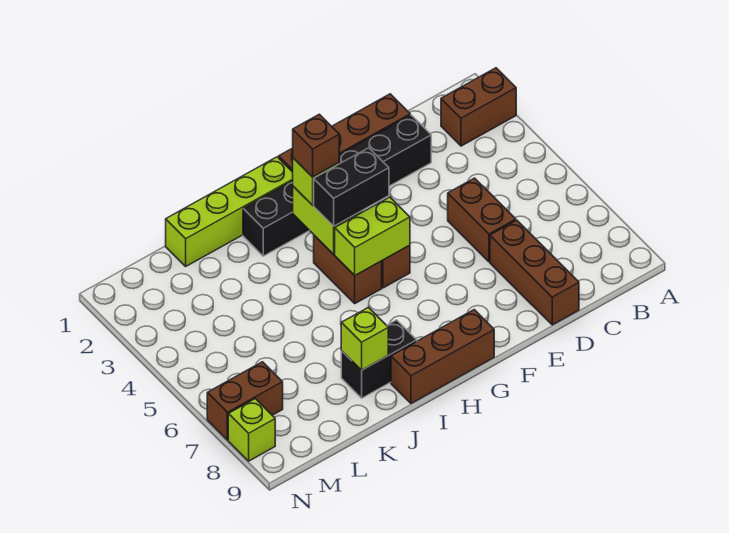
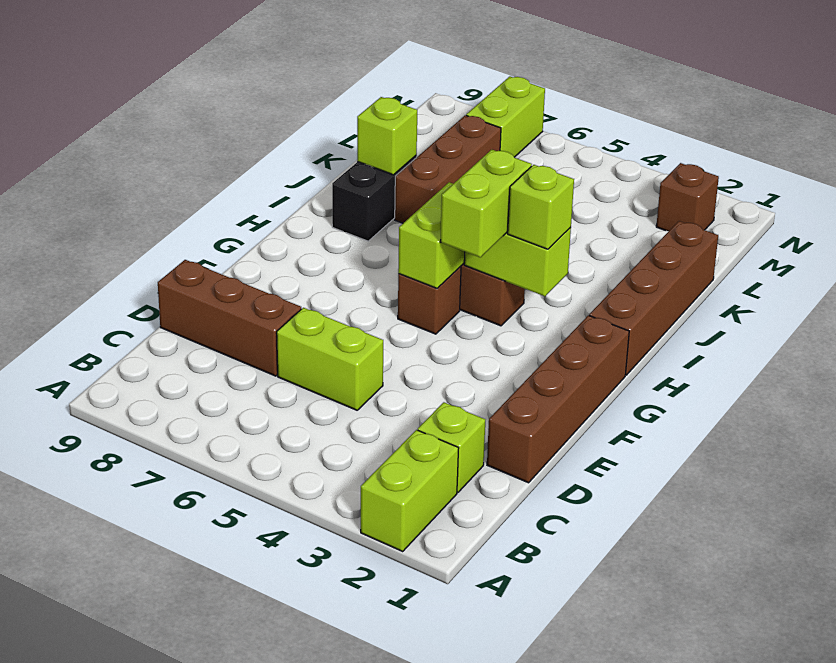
brown 1x2 brick [441,68,516,146] -> lime 1x2 brick [361,430,459,551]
black 1x6 brick [243,115,431,256] -> none
brown 1x2 brick [448,178,516,262] -> lime 1x2 brick [277,308,383,410]
black 1x2 brick [314,148,389,226] -> lime 1x2 brick [440,150,532,257]
brown 1x3 brick [391,310,494,404] -> brown 1x3 brick moved to [395,115,501,223]
lime 1x4 brick [166,157,293,266] -> brown 1x4 brick [589,221,718,375]
brown 1x1 brick [293,114,339,177] -> brown 1x1 brick moved to [656,163,719,231]
brown 1x2 brick [207,362,283,440] -> lime 1x2 brick [466,77,545,157]
lime 1x1 brick [228,399,275,461] -> lime 1x1 brick moved to [418,402,485,492]

